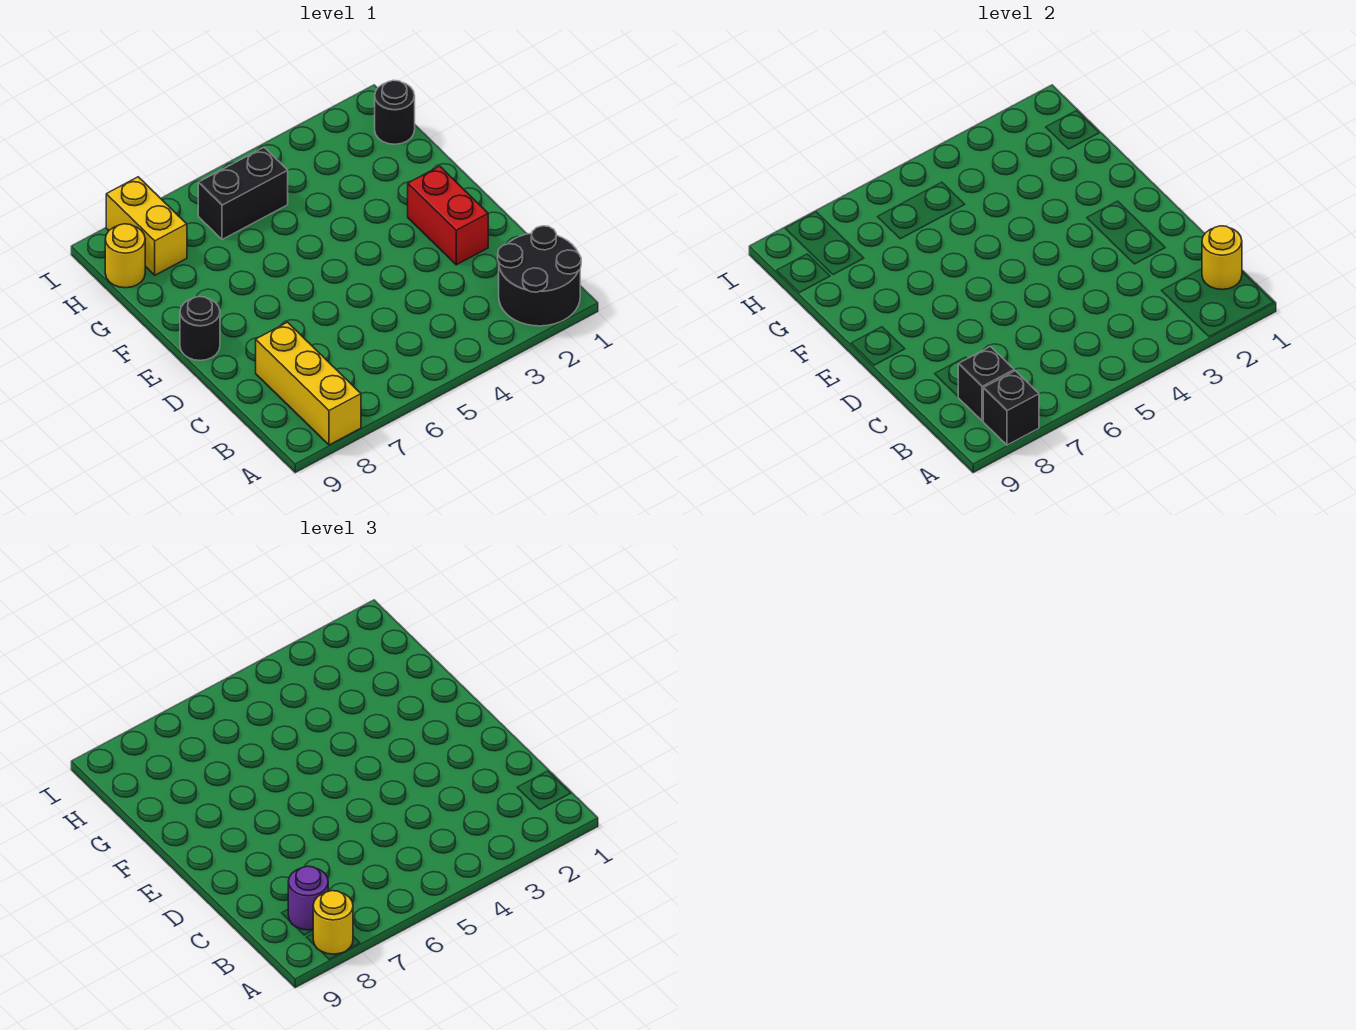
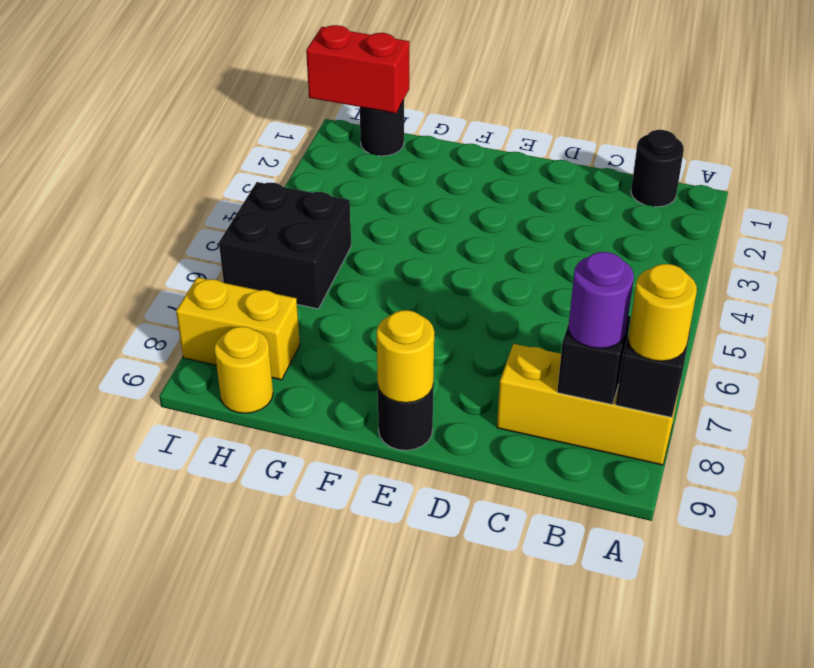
black 2x2 round brick [498,226,581,326] -> black 1x1 round brick [631,130,684,207]
yellow 1x1 round brick [1202,226,1242,289] -> yellow 1x1 round brick moved to [377,310,434,403]
red 1x2 brick [408,166,488,265] -> red 1x2 brick moved to [306,25,409,113]
black 1x2 brick [198,148,288,240] -> black 2x2 brick [219,182,351,309]

